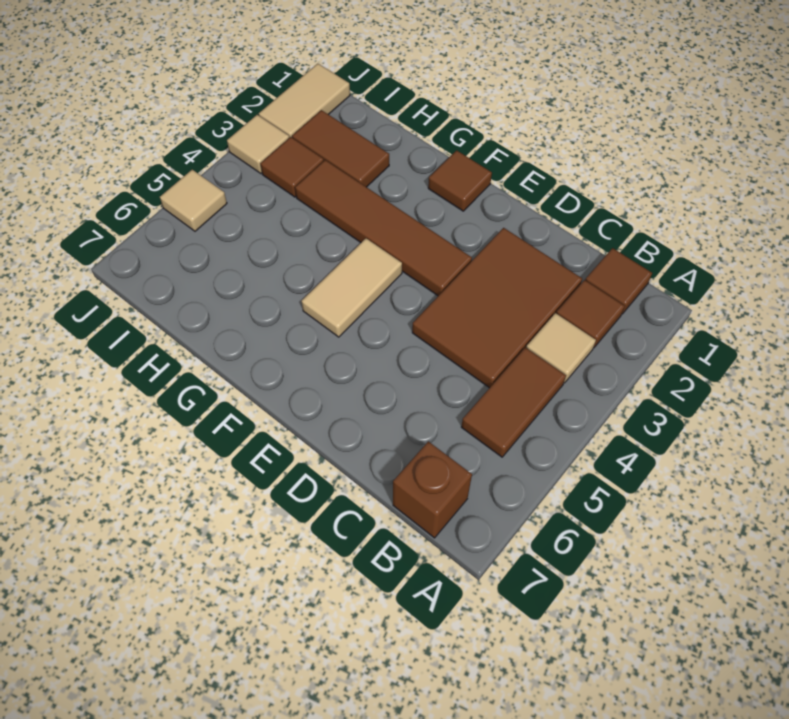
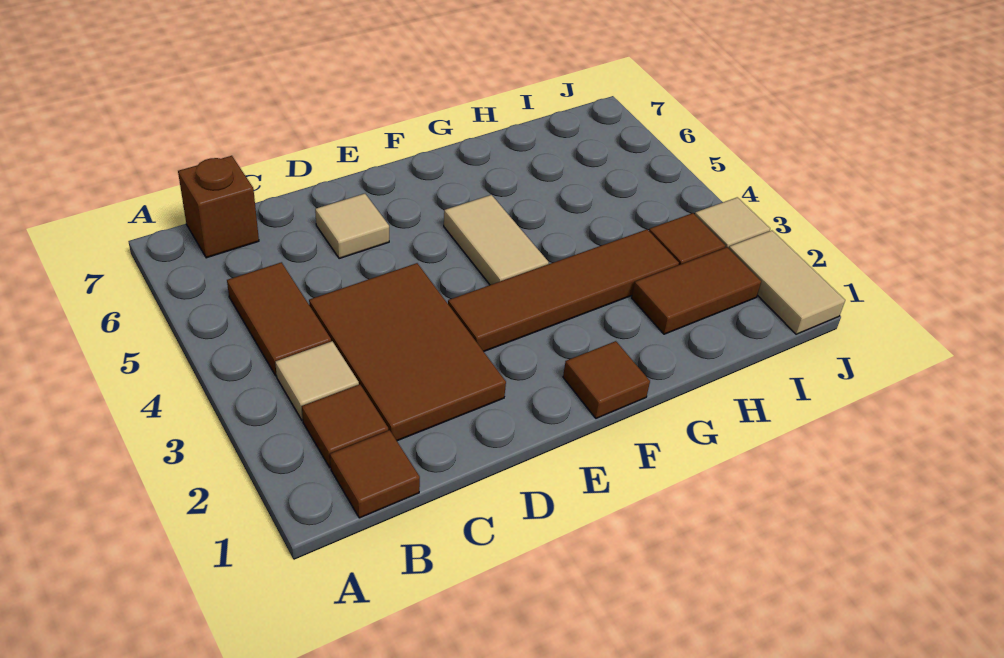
tan 1x1 tile [160,170,227,231] -> tan 1x1 tile moved to [315,194,389,259]

